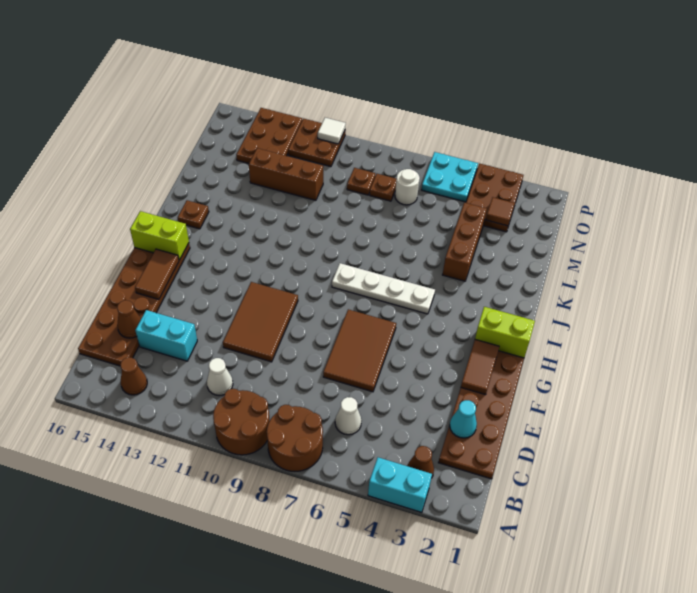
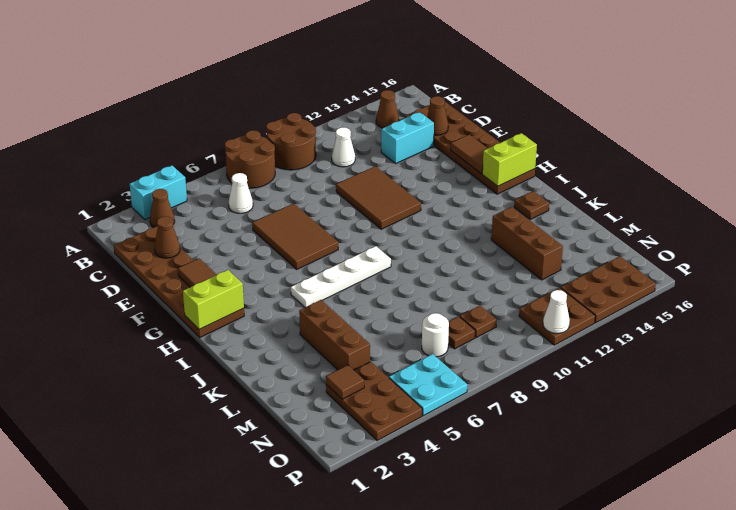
cyan 1x1 cone [450,400,477,438] -> brown 1x1 cone [154,216,180,258]
brown 1x3 brick [249,148,323,200] -> brown 1x3 brick turned to [491,207,563,280]
brown 2x3 plate [236,108,302,164] -> brown 2x3 plate turned to [561,256,656,323]
white 1x1 tile [318,118,346,144] -> white 1x1 cone [543,290,570,333]

